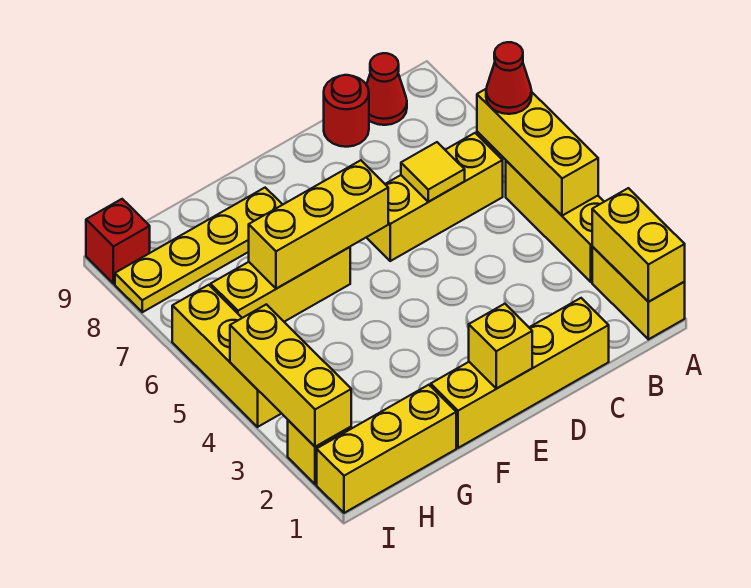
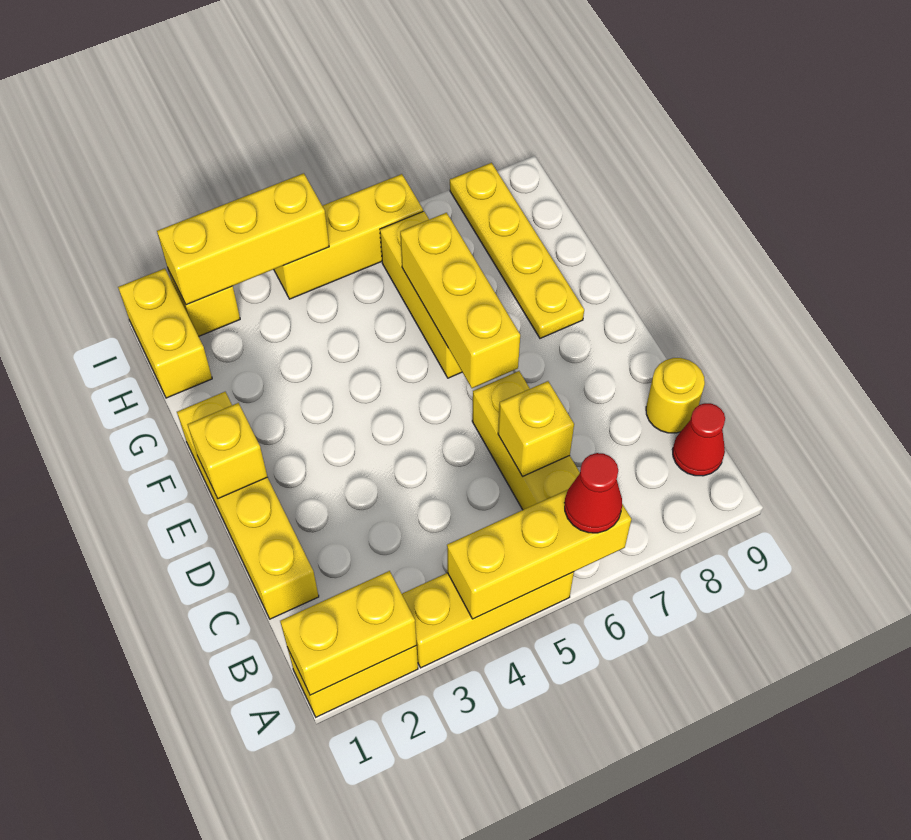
yellow 1x1 tile [401,142,465,202] -> yellow 1x1 brick [498,381,574,476]
red 1x1 round brick [324,75,369,147] -> yellow 1x1 round brick [646,358,705,433]
yellow 1x3 brick [317,385,456,513] -> yellow 1x2 brick [118,268,212,398]
red 1x1 brick [86,199,150,284] -> none

